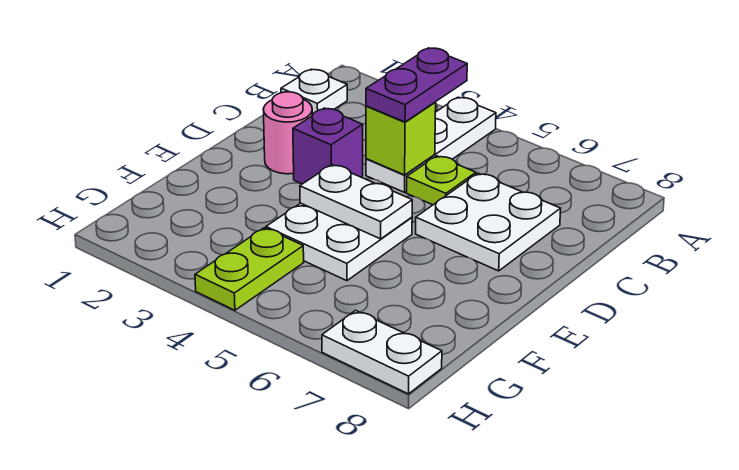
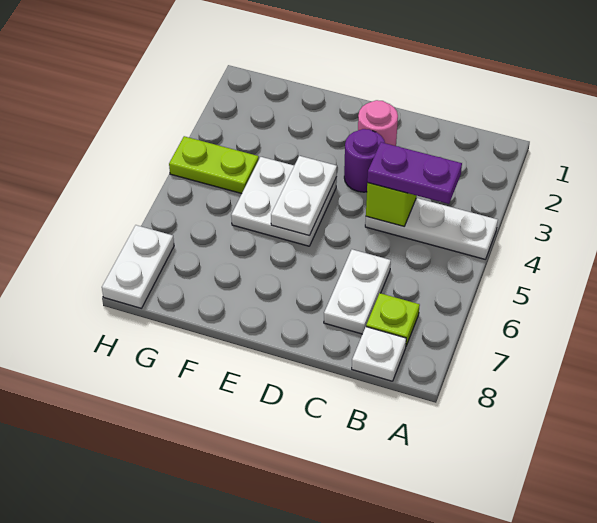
white 1x1 plate [281,69,347,115] -> white 1x1 plate moved to [352,327,406,381]
lime 1x1 plate [406,156,476,205] -> lime 1x1 plate moved to [366,293,420,346]
white 2x2 plate [416,173,561,271] -> white 1x2 plate [324,249,391,334]
purple 1x1 brick [293,108,363,184] -> purple 1x1 round brick [344,129,385,192]

